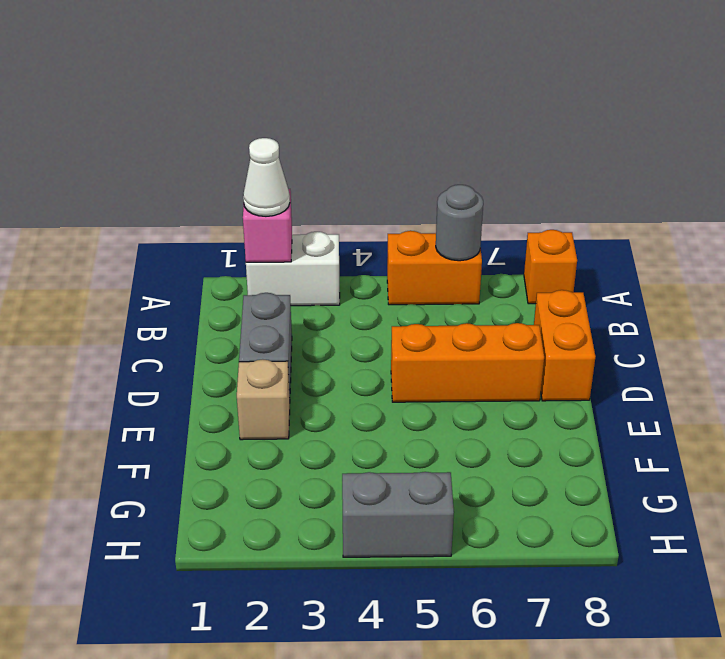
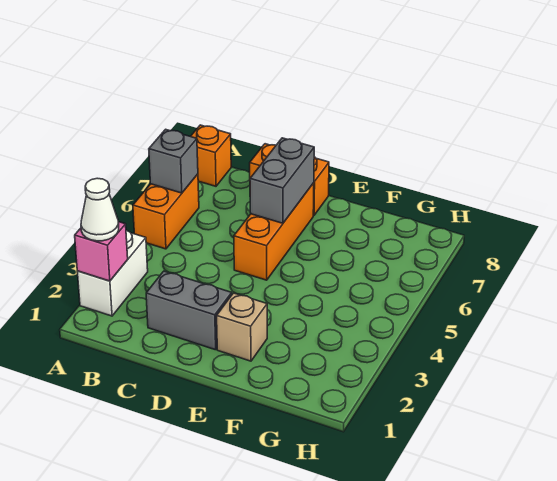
grey 1x1 round brick [436,185,483,261] -> grey 1x1 brick [149,129,198,193]
grey 1x2 brick [342,472,454,557] -> grey 1x2 brick moved to [250,138,314,223]

